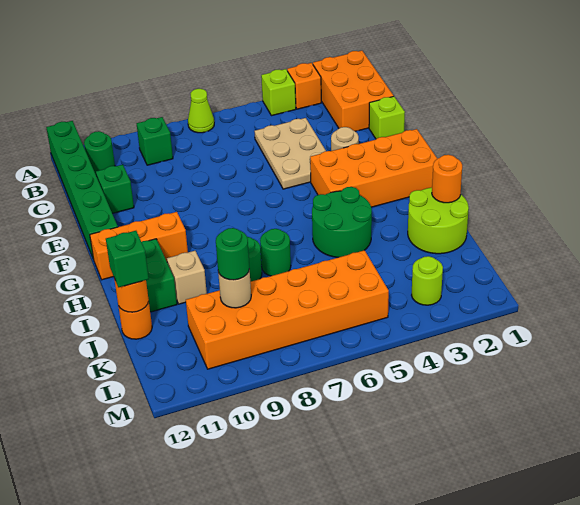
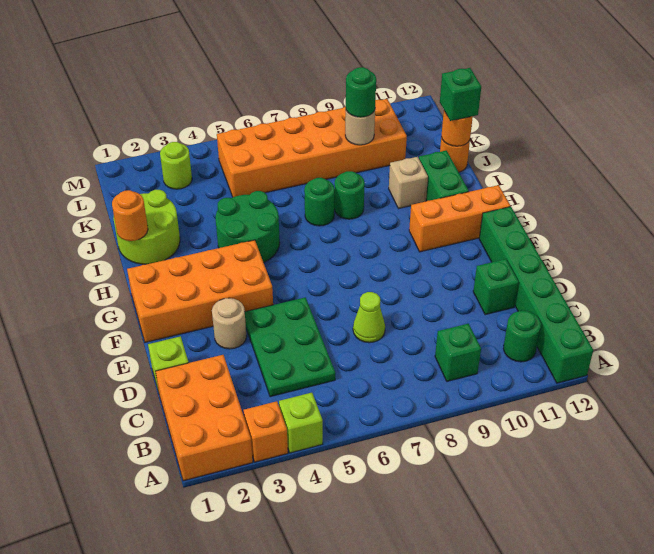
lime 1x1 cone [188,89,214,133] -> lime 1x1 cone moved to [353,292,385,343]
tan 2x3 plate [254,118,326,189] -> green 2x3 plate [245,297,335,397]

